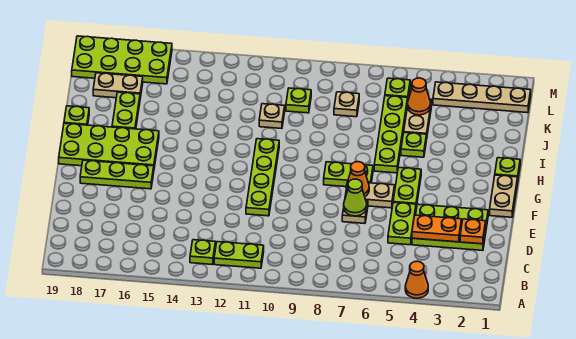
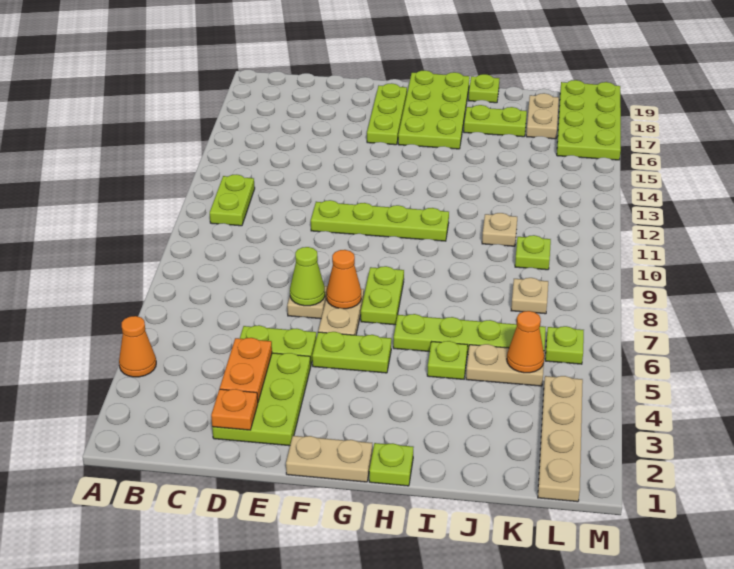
lime 1x1 plate [190,240,216,265] -> none

